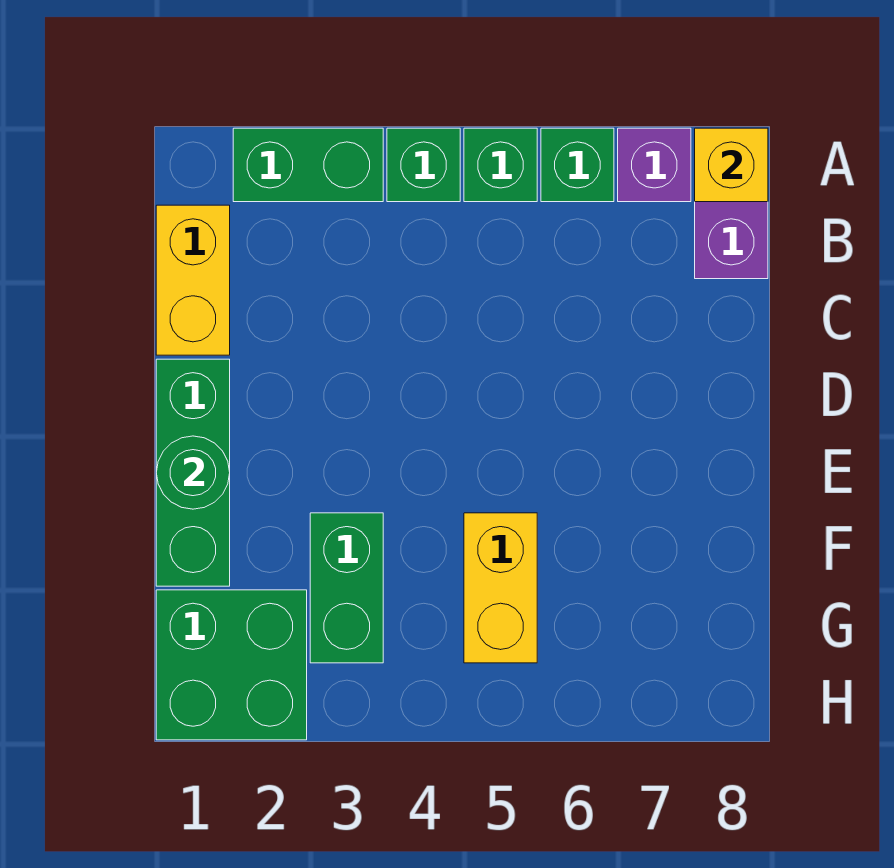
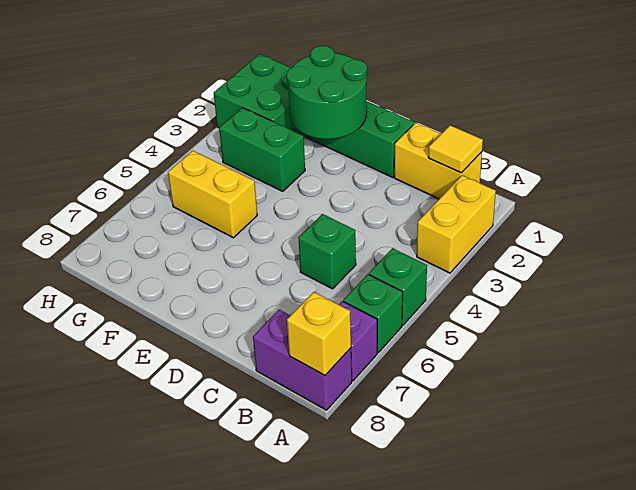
green 1x2 brick [233,128,383,202] -> yellow 1x2 brick [417,175,496,273]
green 1x1 brick [387,128,460,202] -> green 1x1 brick moved to [298,214,356,289]
none -> yellow 1x1 tile [428,125,483,173]
green 1x1 round brick [156,436,230,509] -> green 2x2 round brick [287,46,367,139]

